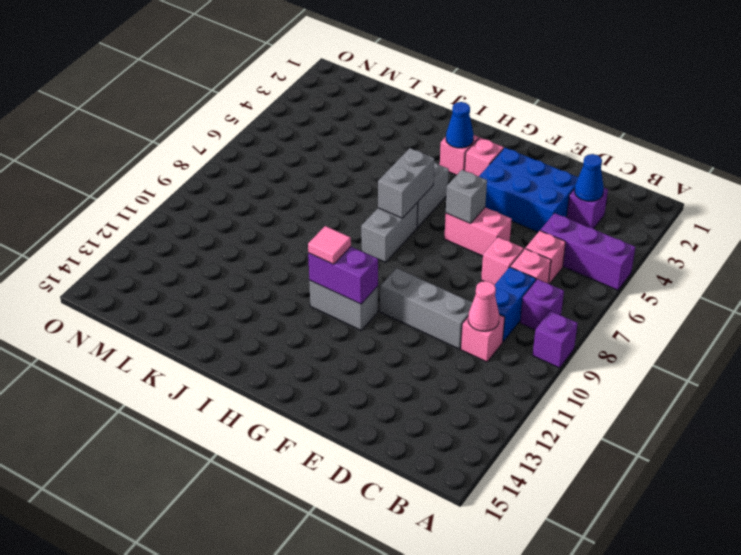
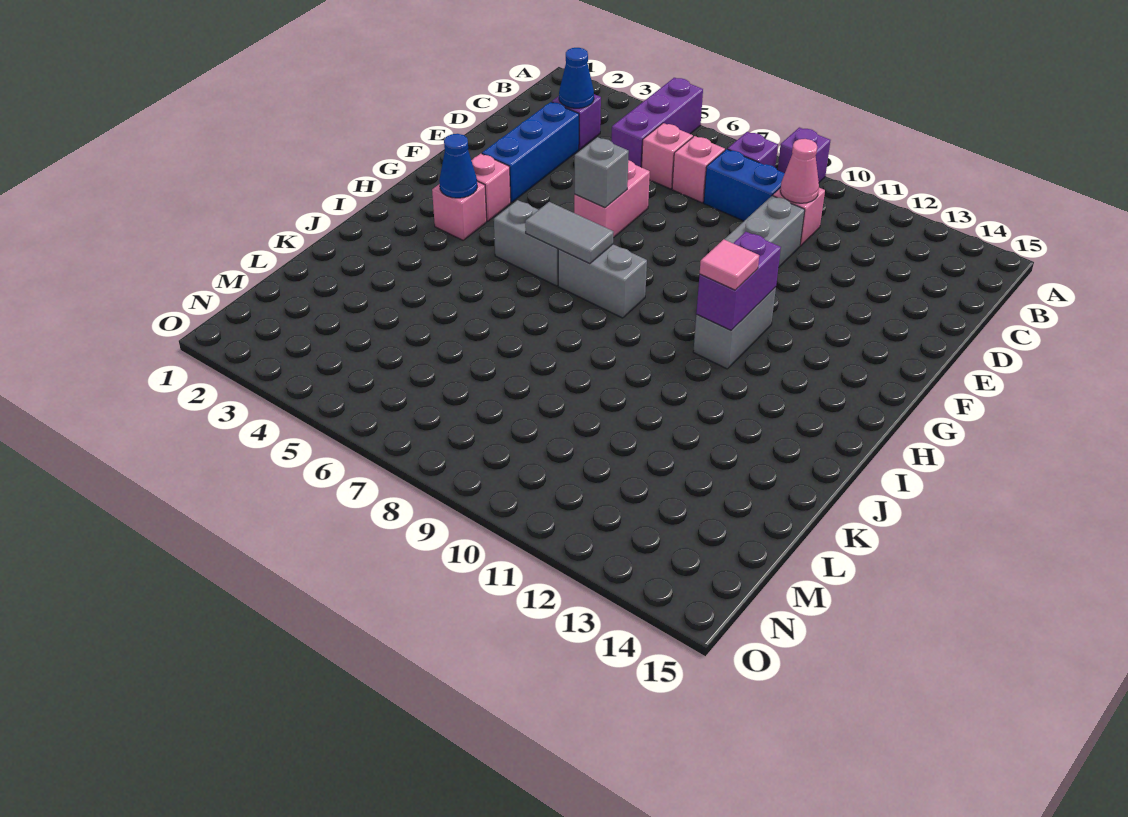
blue 2x3 brick [479,148,578,232] -> blue 1x3 brick [482,102,579,202]
pink 1x1 brick [481,237,524,285] -> none
grey 1x2 brick [378,148,434,218] -> grey 1x2 tile [525,202,614,264]

